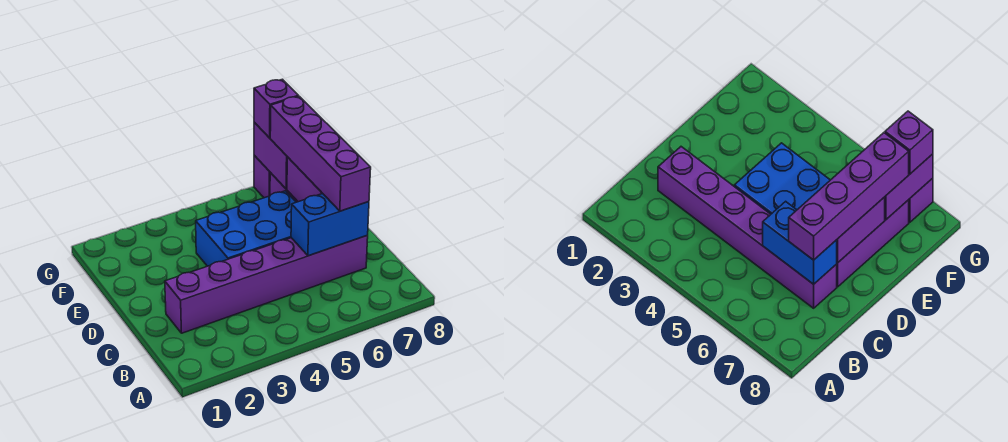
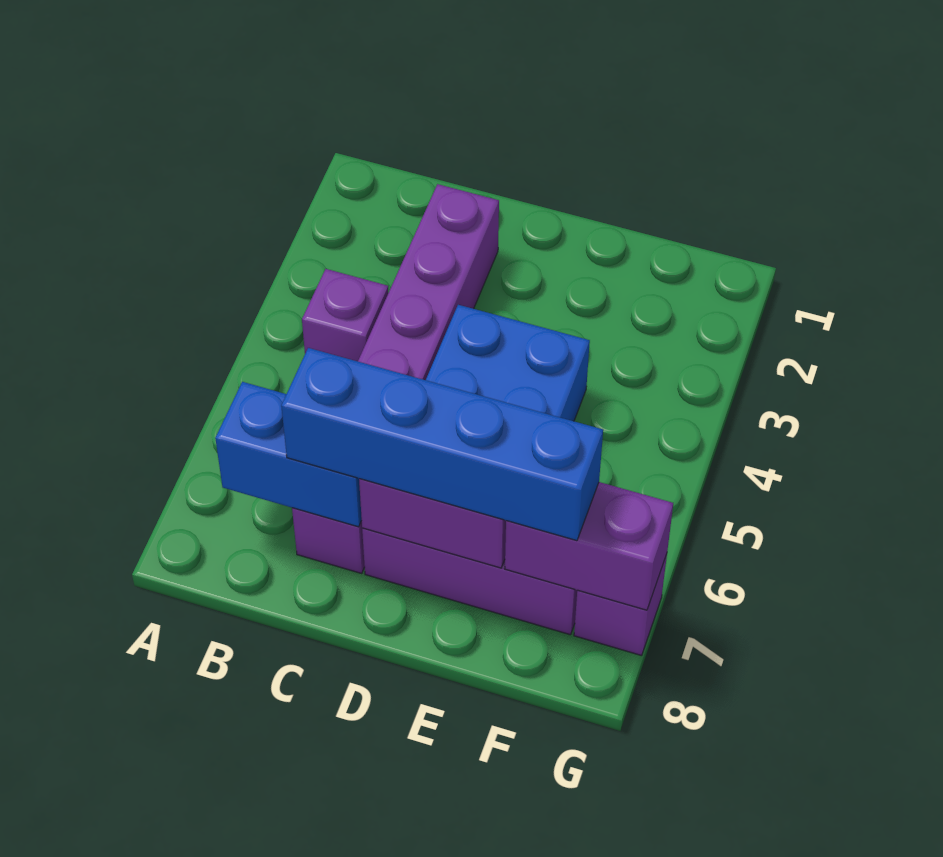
blue 1x2 brick [291,194,369,256] -> blue 1x2 brick turned to [215,382,362,527]
purple 1x4 brick [270,96,371,211] -> blue 1x4 brick [281,348,603,541]
purple 1x1 brick [254,79,299,138] -> purple 1x1 brick moved to [302,269,389,361]

